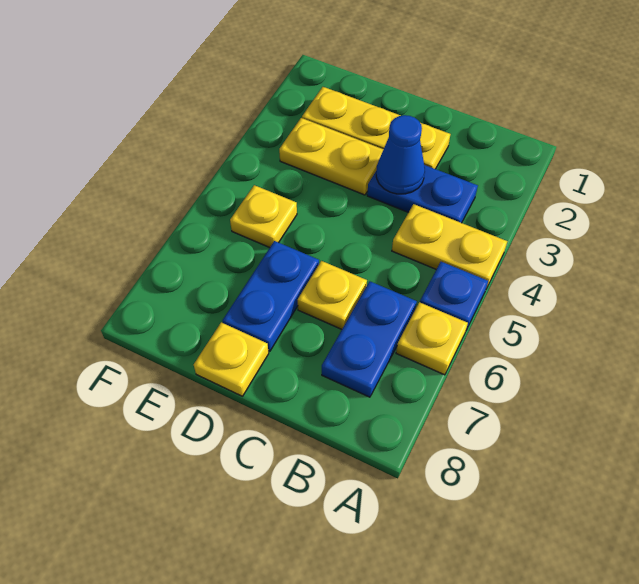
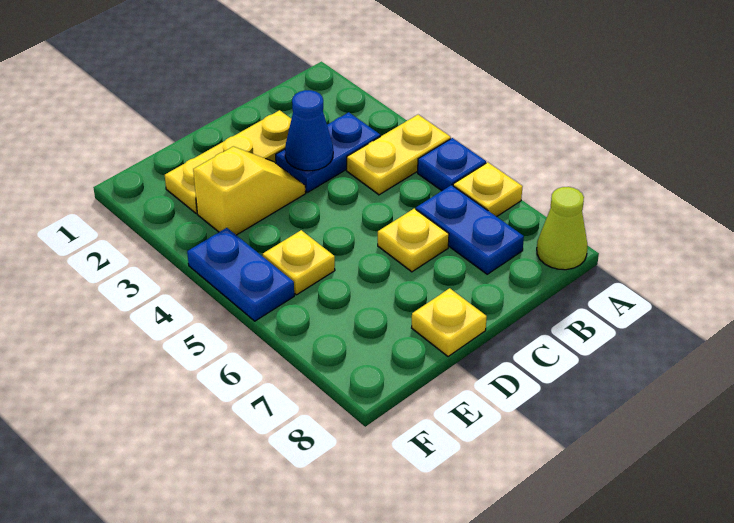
none -> lime 1x1 cone [537,187,588,270]
yellow 1x2 plate [279,118,384,195] -> yellow 1x2 slope [193,147,306,235]
blue 1x2 plate [223,241,319,351] -> blue 1x2 plate moved to [187,228,294,321]

